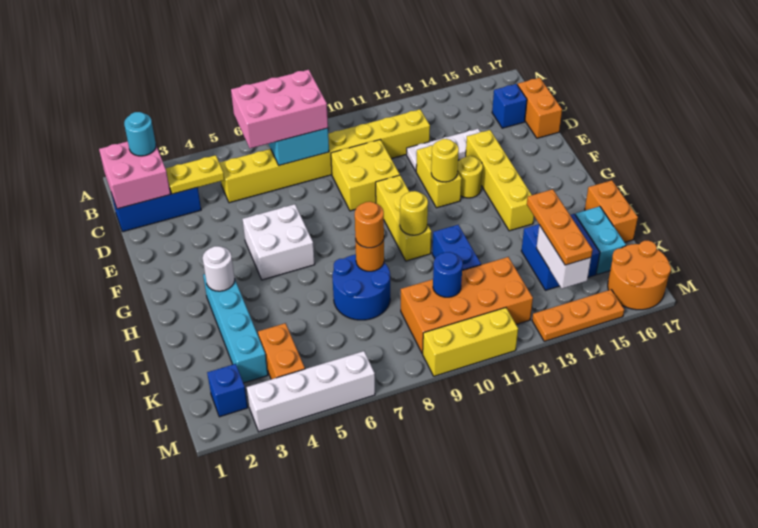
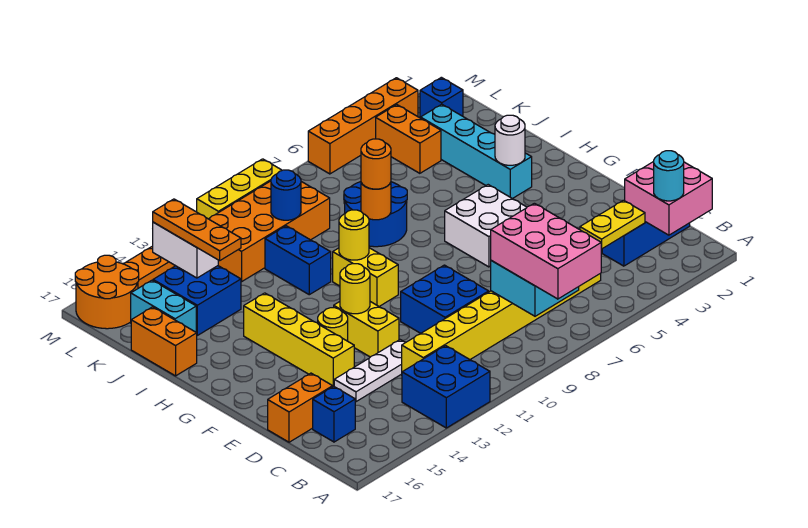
none -> blue 2x2 brick [402,346,490,428]
pink 2x3 brick [231,70,328,148] -> pink 2x3 brick turned to [491,203,601,299]
orange 1x2 brick [518,78,562,138] -> orange 1x2 brick turned to [268,373,333,442]
yellow 2x2 brick [331,140,400,211] -> blue 2x2 brick [401,265,489,333]
yellow 1x3 brick [376,175,431,261] -> yellow 1x2 brick [333,248,398,306]
white 1x4 brick [247,351,375,432] -> orange 1x4 brick [308,78,418,174]

